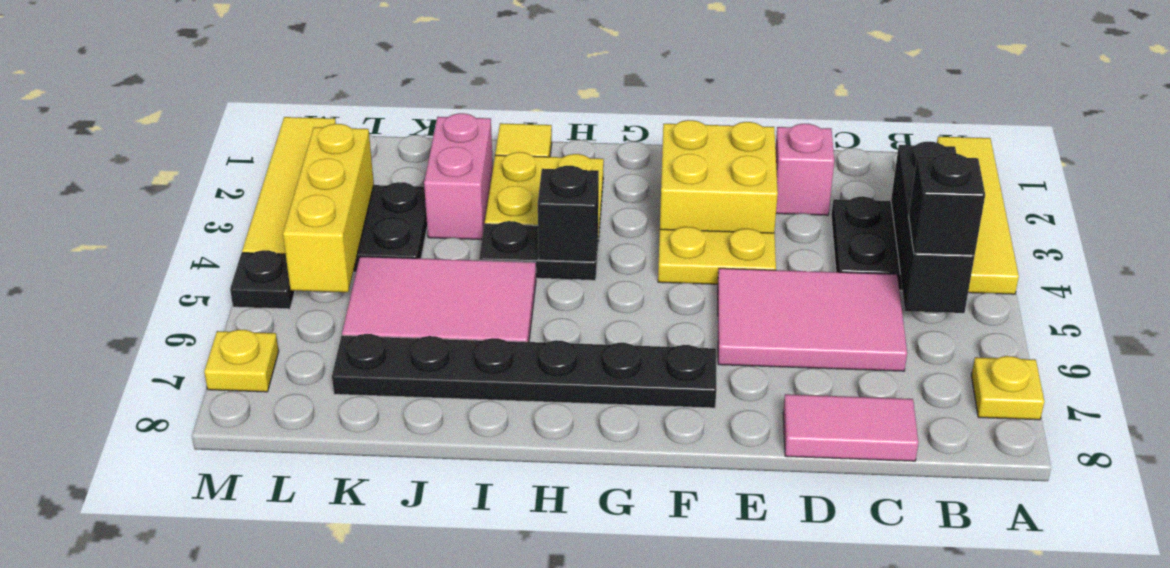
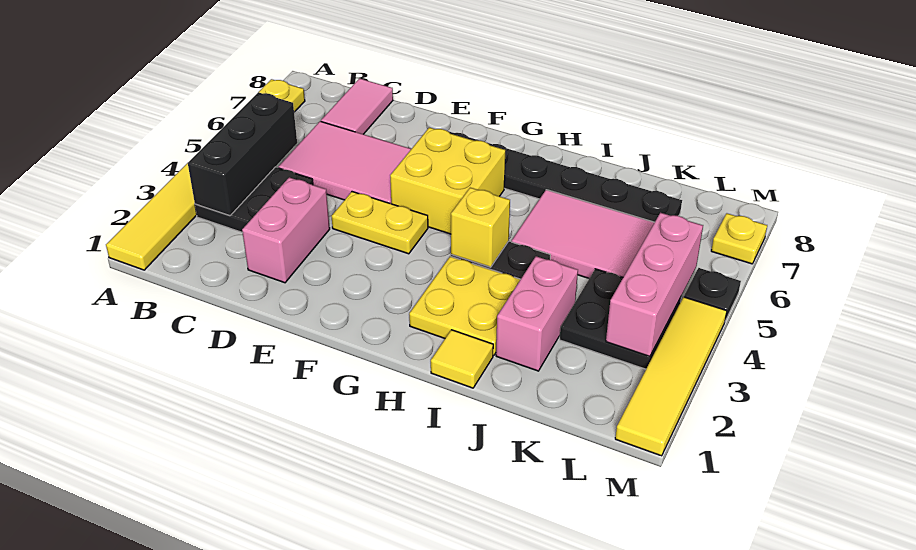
black 1x1 brick [909,153,985,255] -> none
pink 1x2 tile [783,394,918,461] -> pink 1x2 tile turned to [321,79,393,134]
pink 1x1 brick [775,124,834,215] -> pink 1x2 brick [242,177,330,283]
yellow 2x2 brick [660,120,778,233] -> yellow 2x2 brick moved to [390,127,505,234]
black 1x1 brick [538,166,599,262] -> yellow 1x1 brick [451,188,510,267]
yellow 1x3 brick [283,124,374,292] -> pink 1x3 brick [606,213,703,356]

